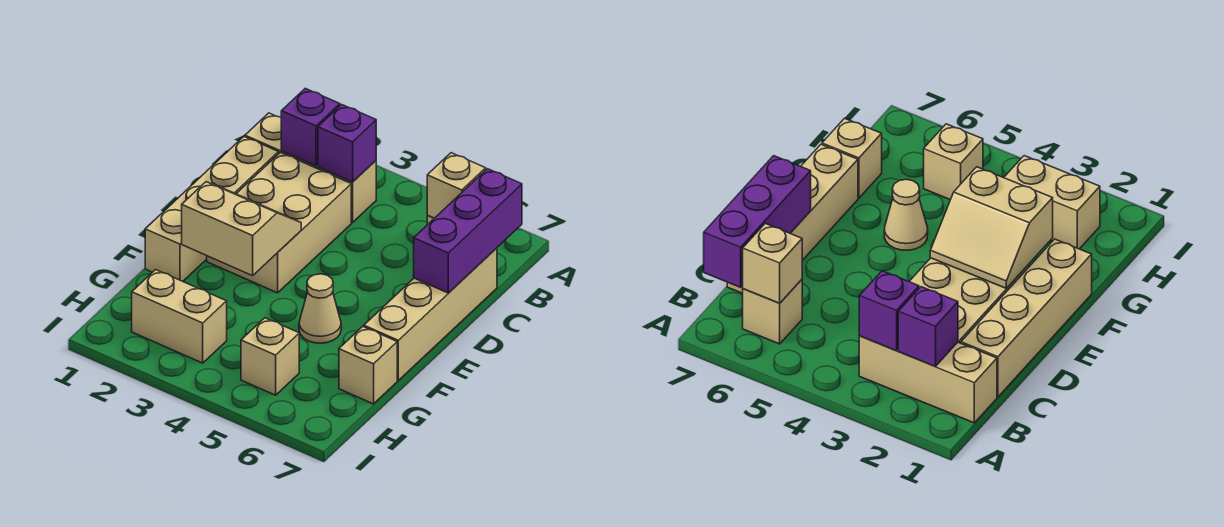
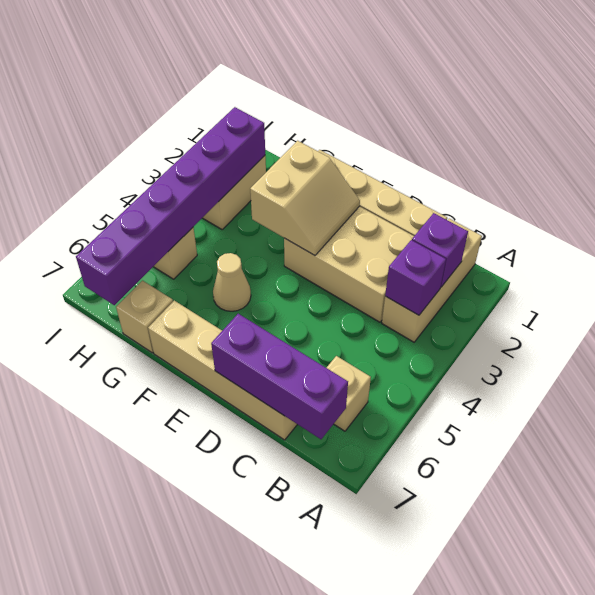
tan 1x1 brick [427,153,486,218] -> none
none -> purple 1x6 brick [76,107,265,305]

